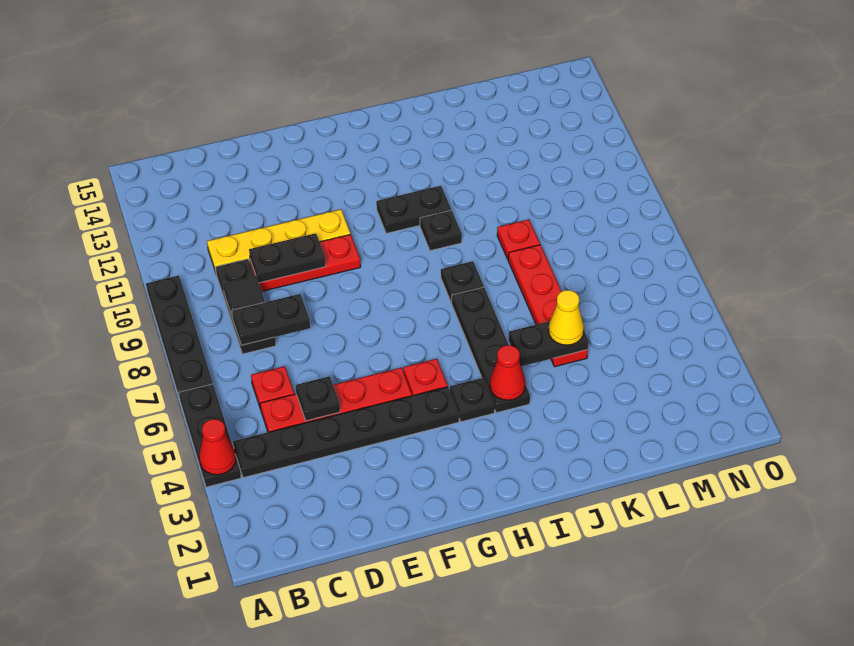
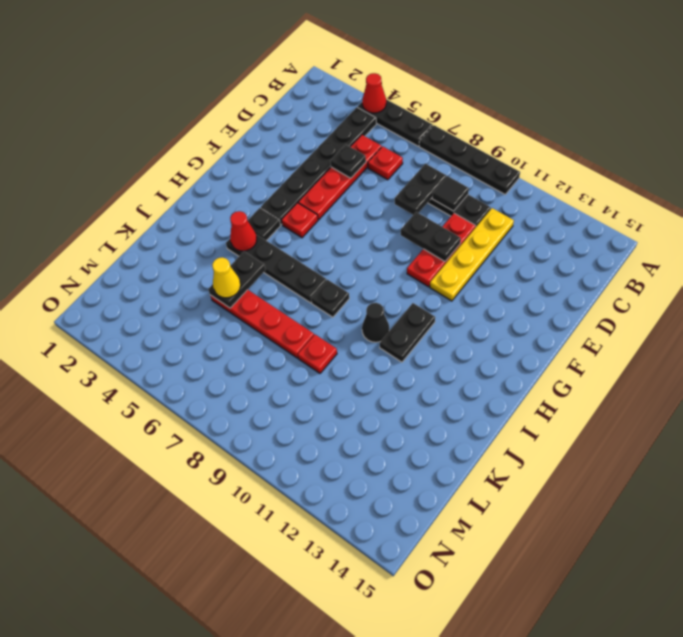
black 1x2 plate [249,233,326,283] -> black 1x2 plate turned to [401,212,461,261]
black 1x1 plate [420,210,462,251] -> black 1x1 cone [362,303,389,342]

